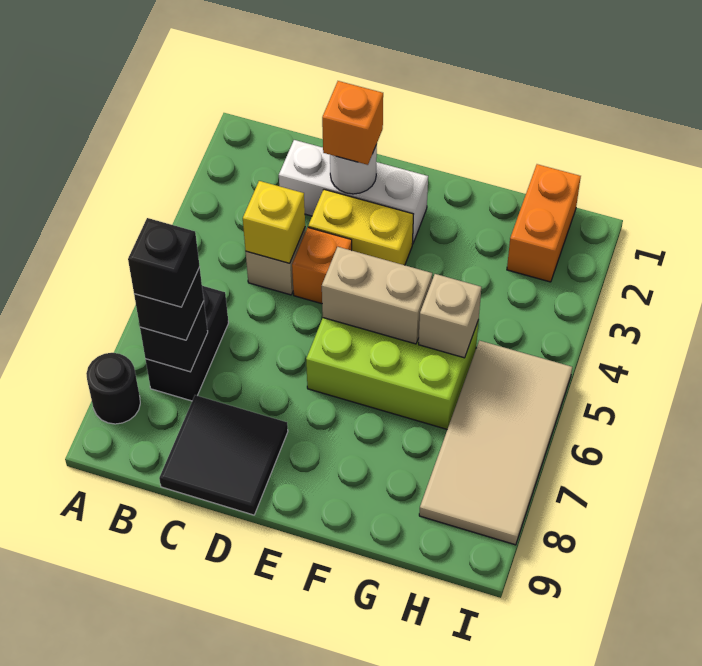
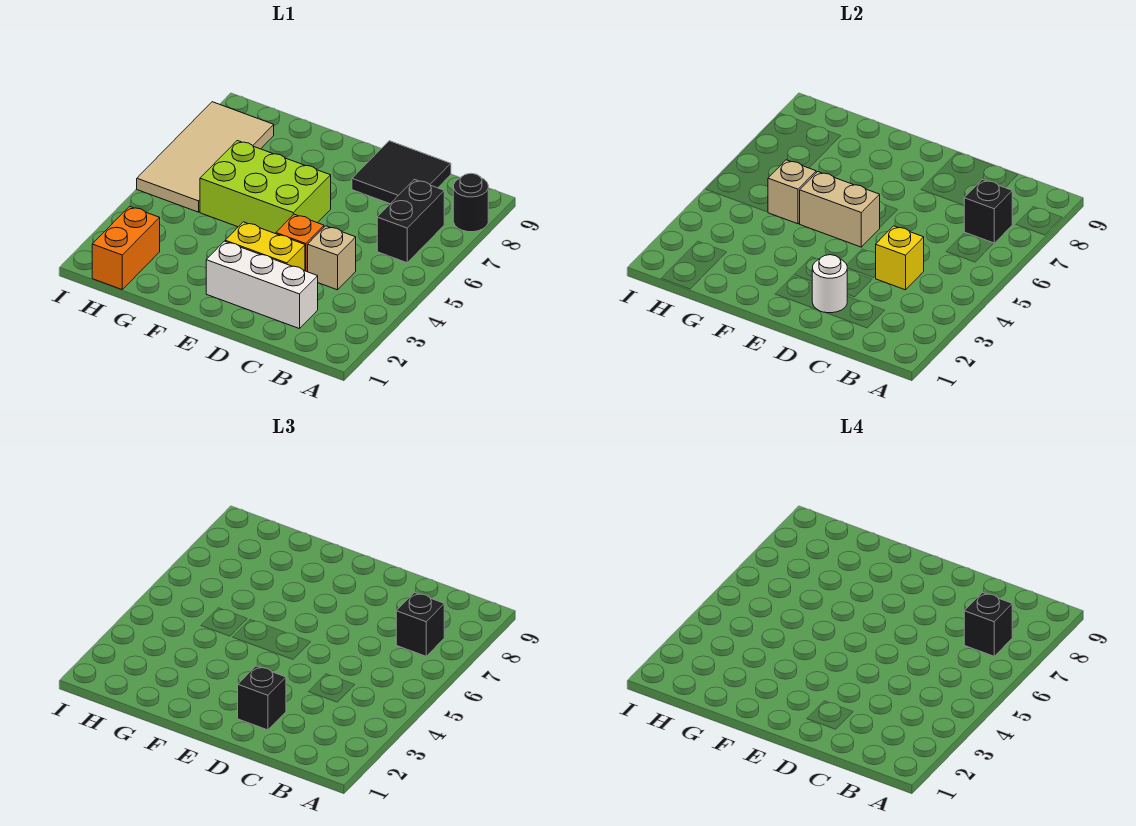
orange 1x1 brick [322,81,383,165] -> black 1x1 brick [238,666,286,730]

